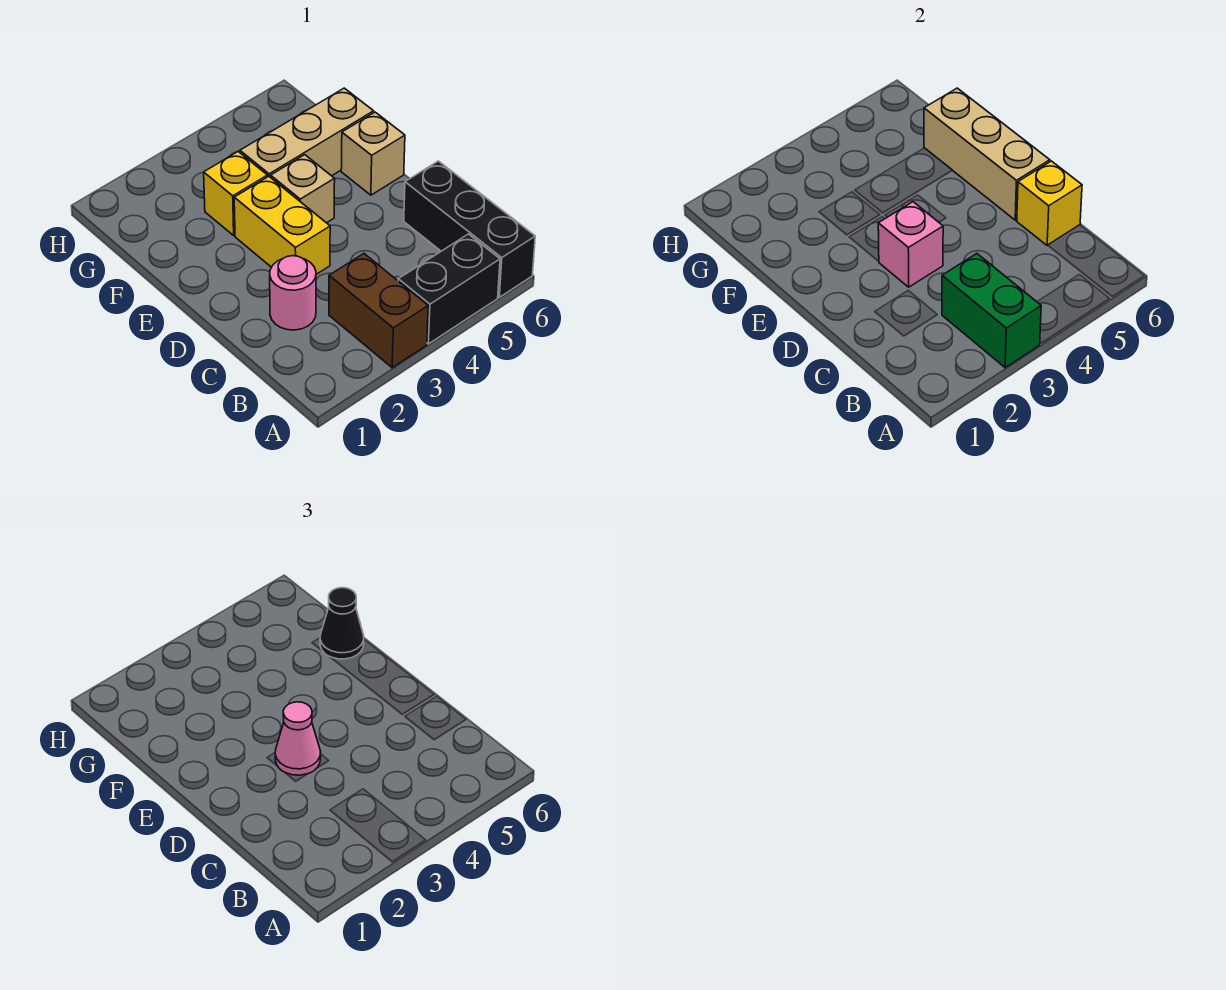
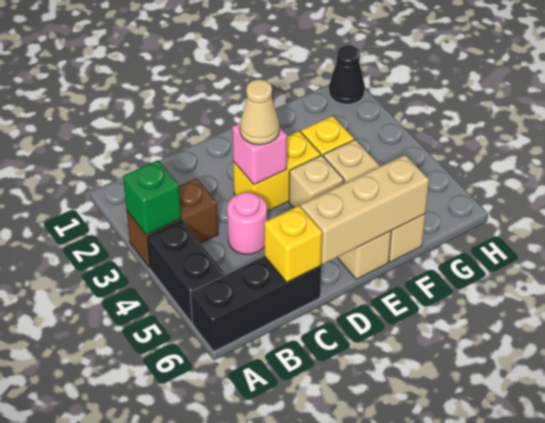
green 1x2 brick [942,254,1041,368] -> green 1x1 brick [123,160,181,235]
pink 1x1 round brick [270,256,316,330] -> pink 1x1 round brick moved to [227,192,267,255]
pink 1x1 cone [275,702,321,775] -> tan 1x1 cone [240,79,280,145]
black 1x1 cone [320,588,364,659] -> black 1x1 cone moved to [329,45,365,104]

